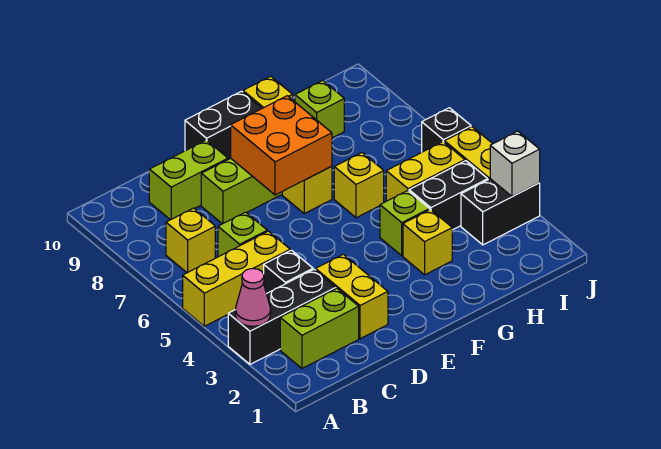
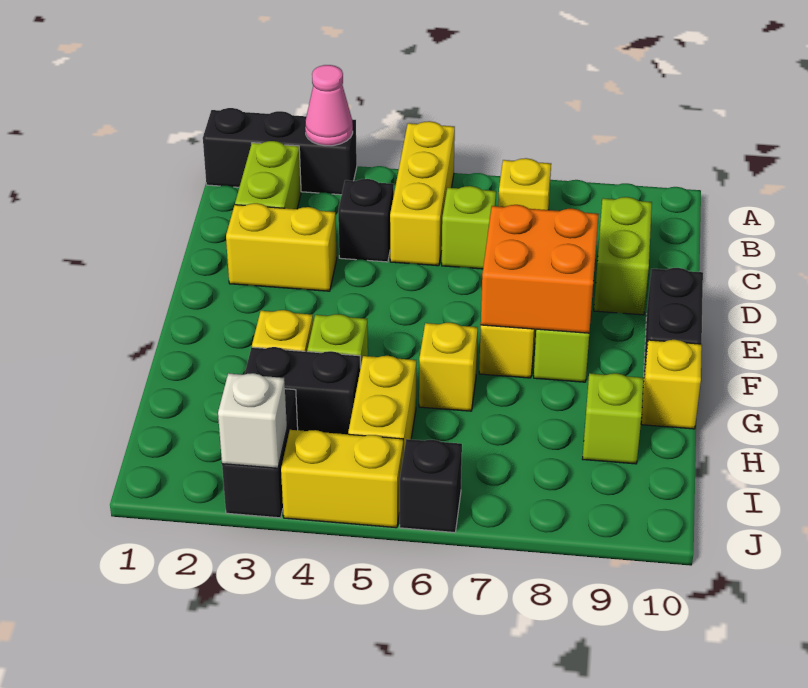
black 1x3 brick [228,269,336,364] -> black 1x3 brick turned to [203,108,357,195]
black 1x2 brick [409,161,488,230] -> black 1x2 brick turned to [245,347,360,434]

